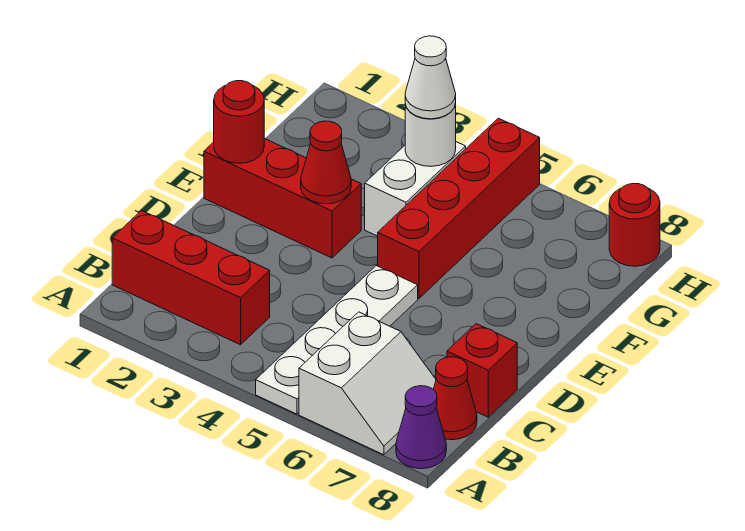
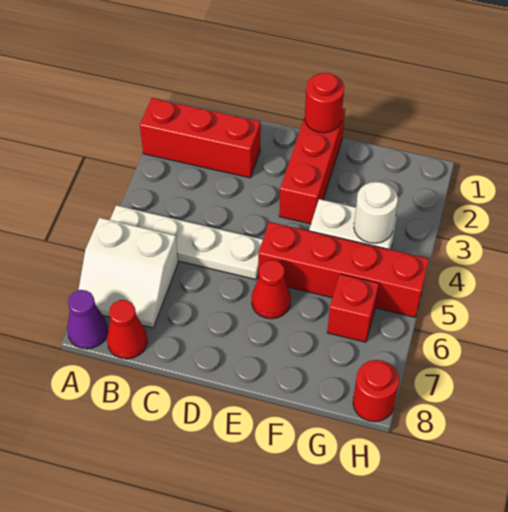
red 1x3 brick [112,211,270,345] -> red 1x3 brick turned to [140,98,261,178]
red 1x1 brick [447,324,517,417] -> red 1x1 brick moved to [327,274,379,342]
red 1x1 cone [301,121,351,204] -> red 1x1 cone moved to [252,260,291,319]
white 1x1 cone [405,36,456,119] -> none

